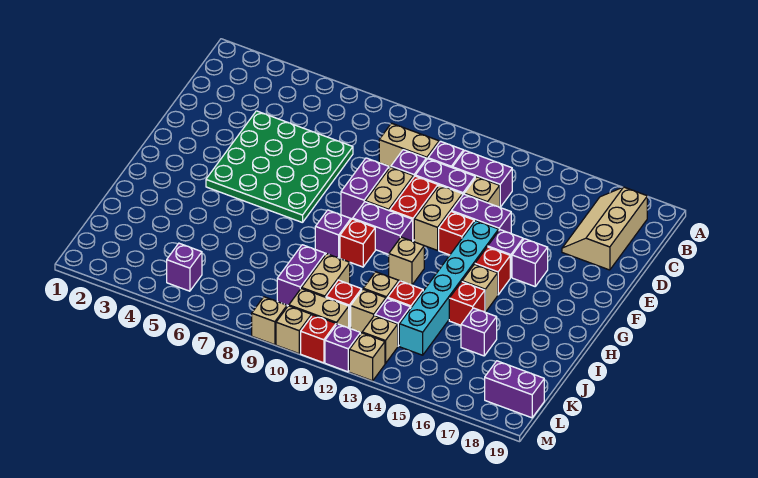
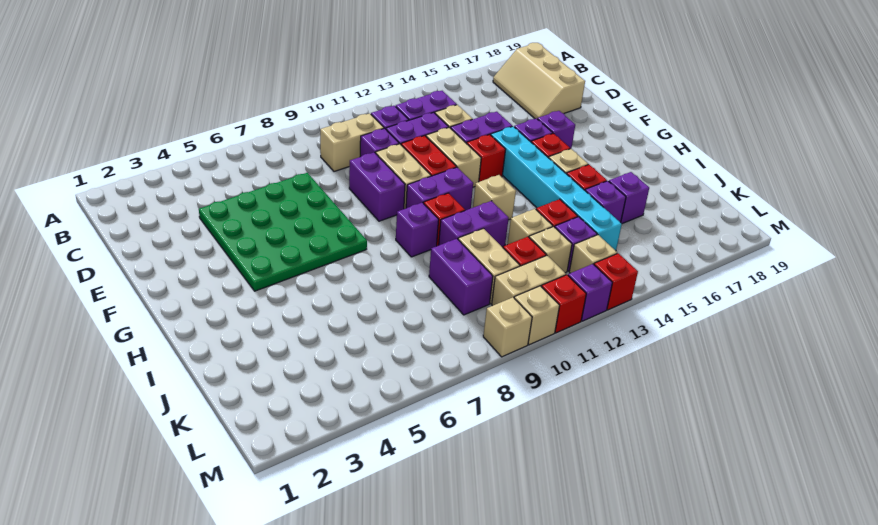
purple 1x1 brick [167,243,202,291] -> purple 1x1 brick moved to [585,181,626,223]
purple 1x2 brick [485,361,544,418] -> purple 1x2 brick moved to [439,201,509,247]
tan 1x1 brick [349,333,385,381] -> red 1x1 brick [594,253,638,310]

